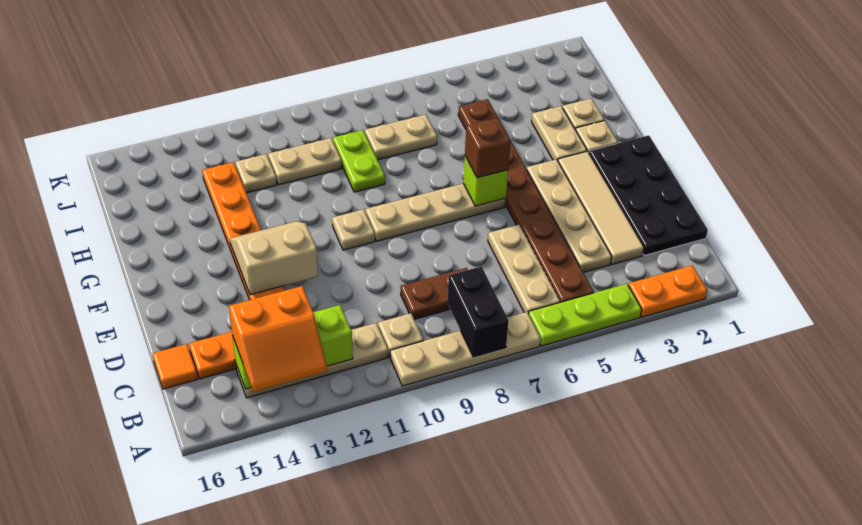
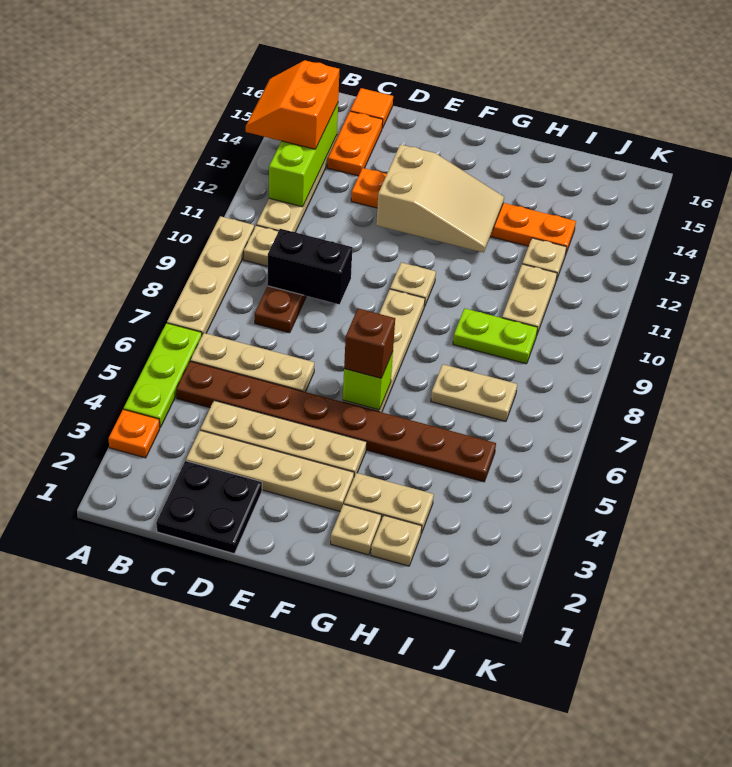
orange 1x2 plate [628,266,707,317] -> orange 1x1 plate [109,409,160,458]
black 1x2 brick [447,266,509,357] -> black 1x2 brick moved to [267,229,352,304]
black 2x4 plate [589,135,708,256] -> black 2x2 plate [156,461,262,554]
tan 1x4 tile [558,151,644,264] -> tan 1x4 plate [186,430,354,511]
tan 2x2 slope [230,221,318,295] -> tan 2x3 slope [376,144,504,253]
tan 1x2 plate [365,115,437,160] -> tan 1x2 plate turned to [431,364,517,421]

